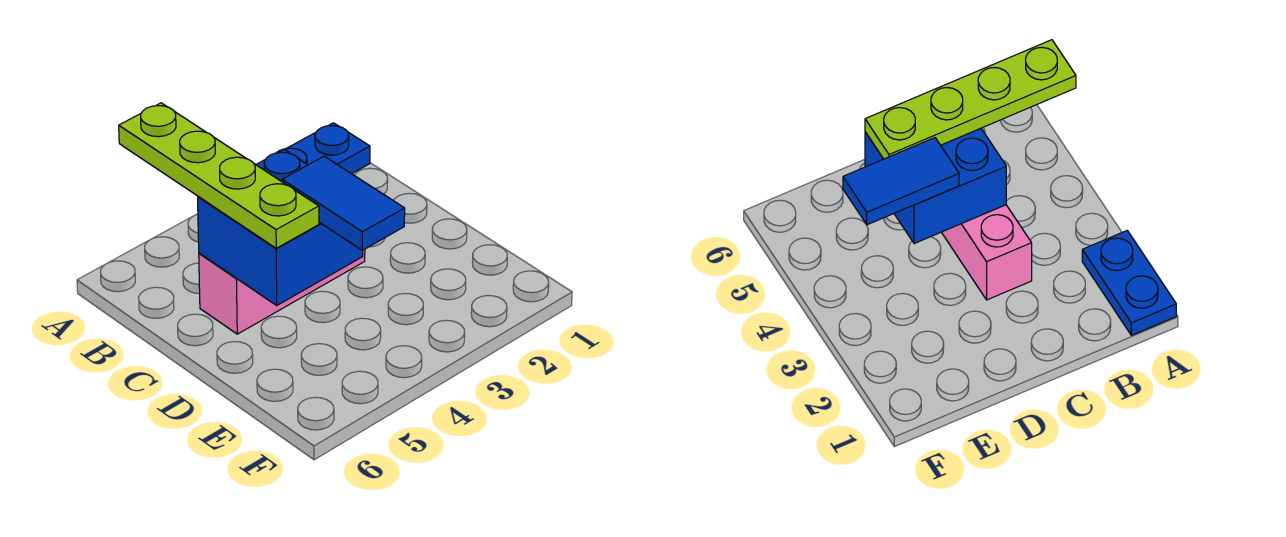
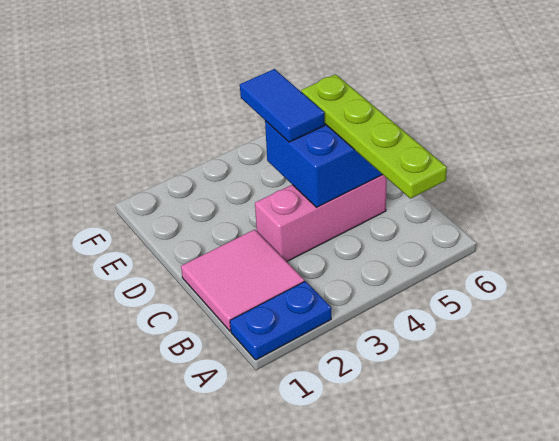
none -> pink 2x2 tile [181,230,304,331]

